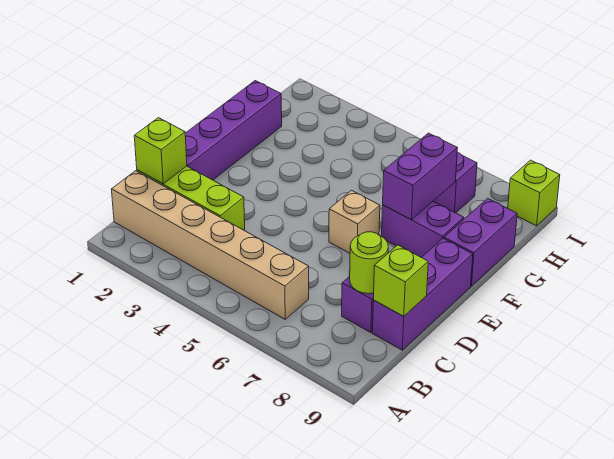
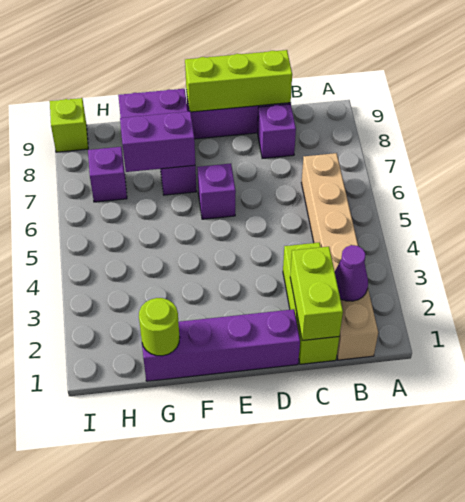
none -> purple 1x1 cone [335,245,368,301]
lime 1x1 brick [134,118,187,184] -> lime 1x2 brick [290,247,343,341]
lime 1x1 round brick [350,232,388,294] -> lime 1x1 round brick moved to [139,298,180,356]
lime 1x1 brick [373,245,428,316] -> lime 1x3 brick [185,50,292,112]
tan 1x1 brick [329,190,380,253] -> purple 1x1 brick [197,164,236,219]

